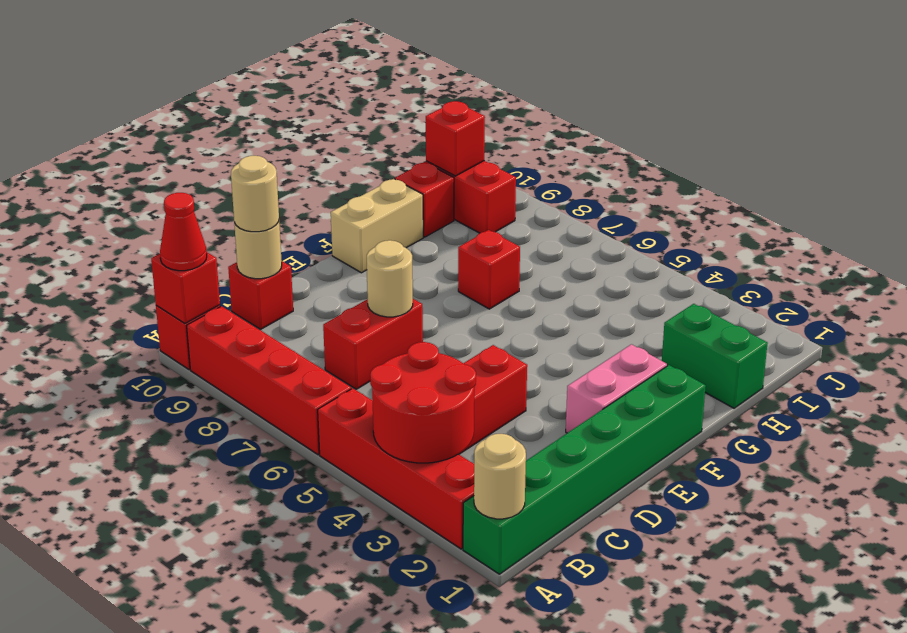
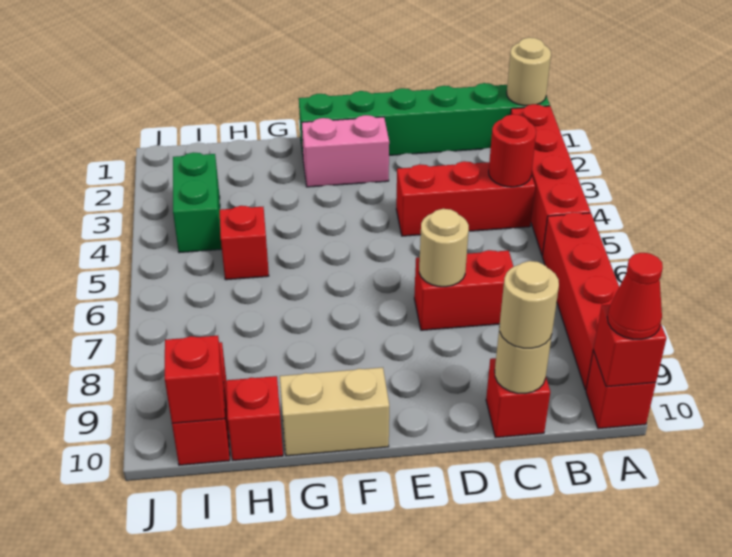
red 2x2 round brick [370,342,476,463] -> red 1x1 round brick [489,114,536,187]
red 1x1 brick [458,230,520,309] -> red 1x1 brick moved to [220,206,269,280]
green 1x2 brick [662,304,768,408] -> green 1x2 brick moved to [173,152,222,253]

